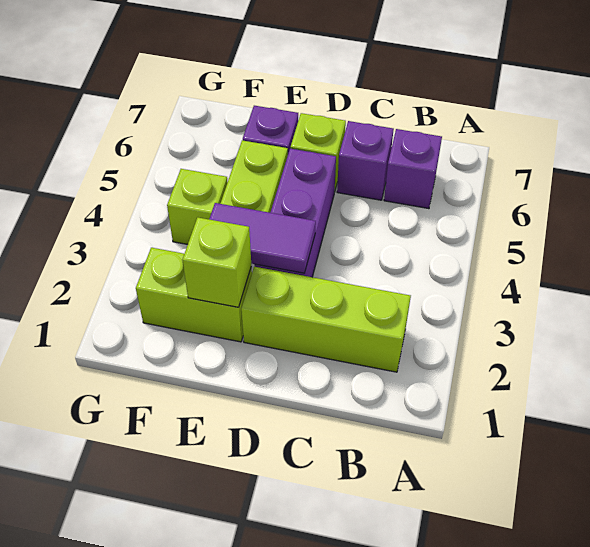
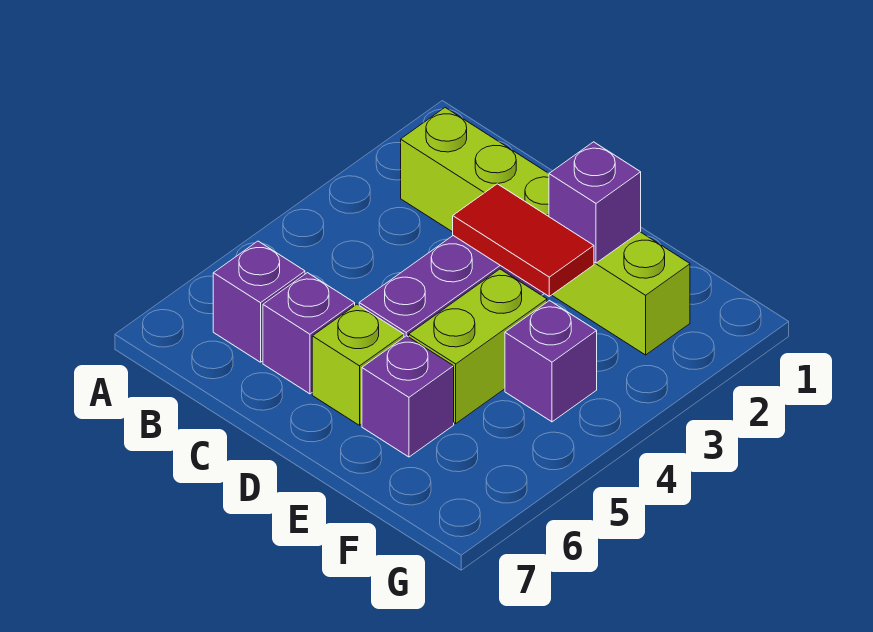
purple 1x2 tile [209,203,316,273] -> red 1x2 tile [453,184,594,296]
lime 1x1 brick [182,218,251,307] -> purple 1x1 brick [549,142,641,263]
lime 1x1 brick [167,169,228,244] -> purple 1x1 brick [505,301,597,422]

